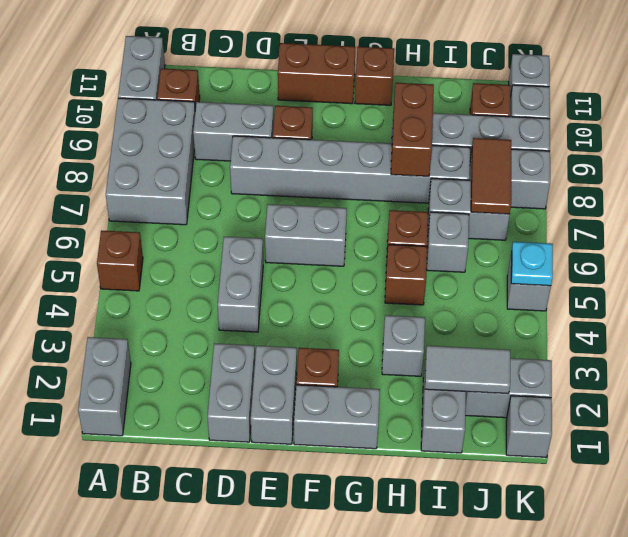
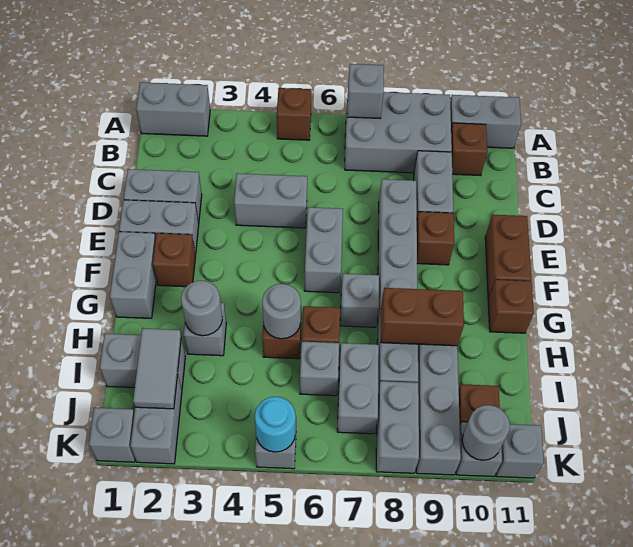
none -> grey 1x1 brick [347,64,384,118]
none -> grey 1x1 brick [340,274,379,327]
none -> grey 1x1 round brick [181,281,222,336]
none -> grey 1x1 round brick [262,284,301,339]
brown 1x2 tile [471,138,511,214] -> none
cyan 1x1 plate [511,242,553,286] -> cyan 1x1 round brick [255,397,296,452]
none -> grey 1x1 round brick [462,405,510,460]

